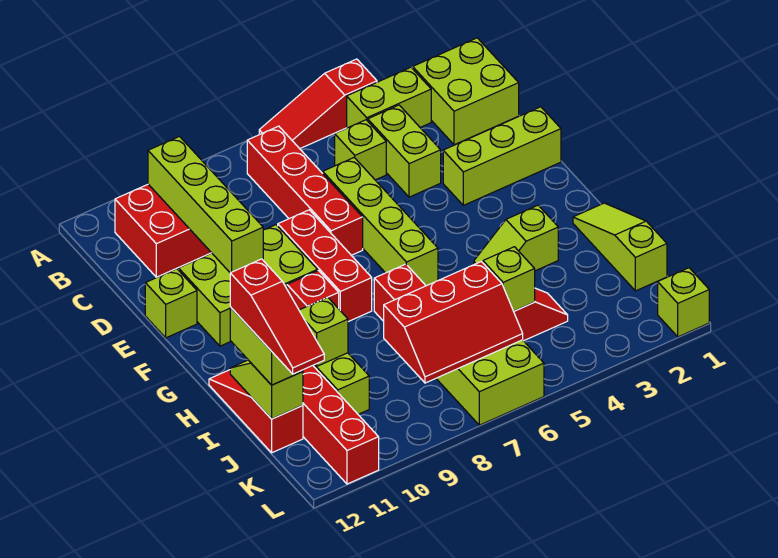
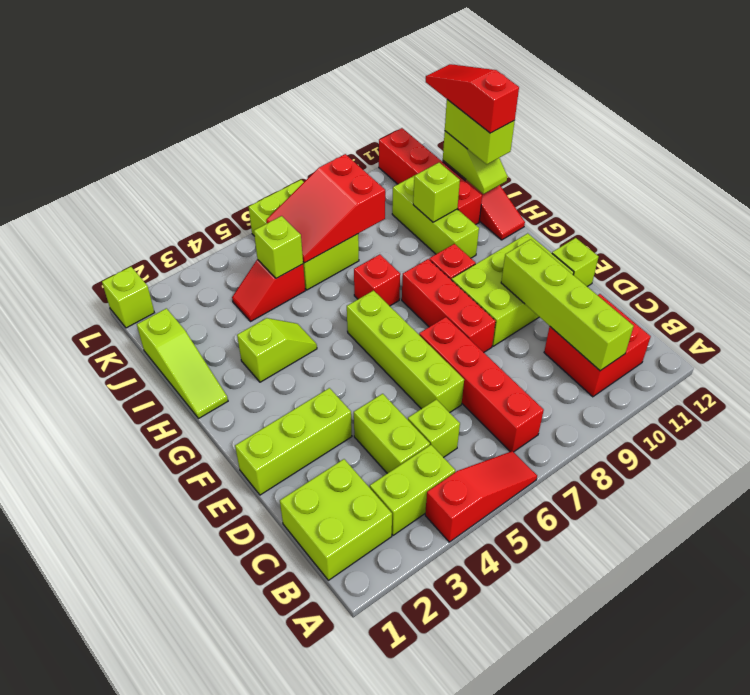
red 2x3 slope [384,262,523,383] -> red 2x3 slope turned to [266,154,385,263]

